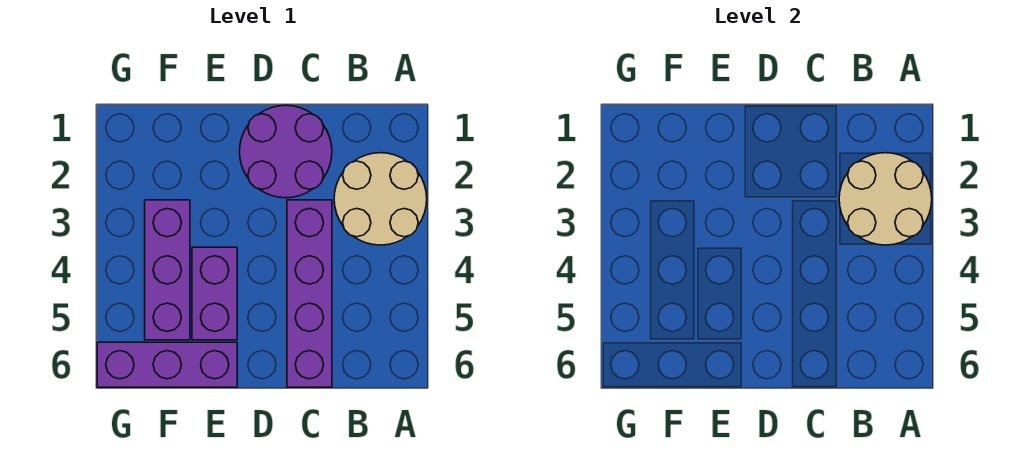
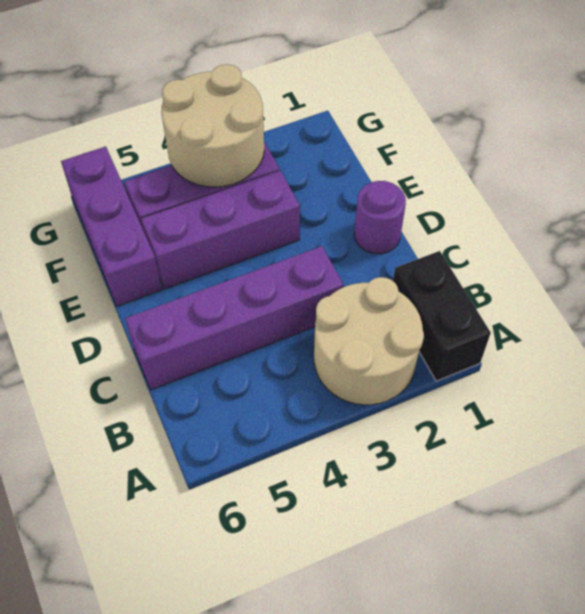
none -> black 1x2 brick [393,251,491,381]
tan 2x2 round brick [839,153,932,245] -> tan 2x2 round brick moved to [161,64,264,187]
purple 2x2 round brick [240,105,332,198] -> purple 1x1 round brick [354,181,406,254]
purple 1x2 brick [192,247,237,340] -> purple 1x3 brick [141,171,300,289]

